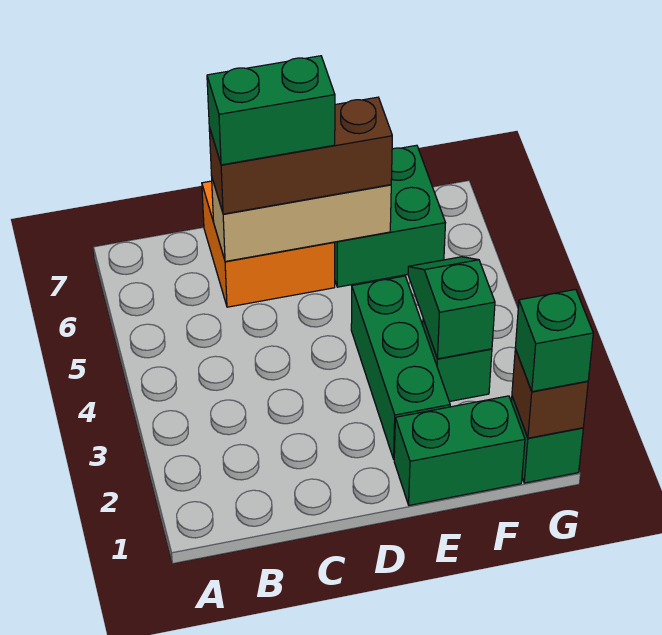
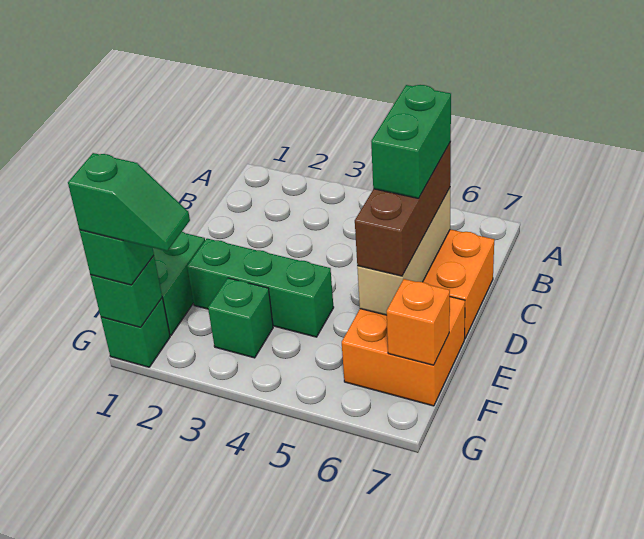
green 2x2 brick [335,145,445,287] -> orange 2x2 brick [342,297,465,406]
green 1x2 slope [408,257,495,359] -> green 1x2 slope moved to [68,153,190,251]
none -> orange 1x1 brick [387,279,450,365]
brown 1x1 brick [512,349,588,438] -> green 1x1 brick [91,256,162,327]

